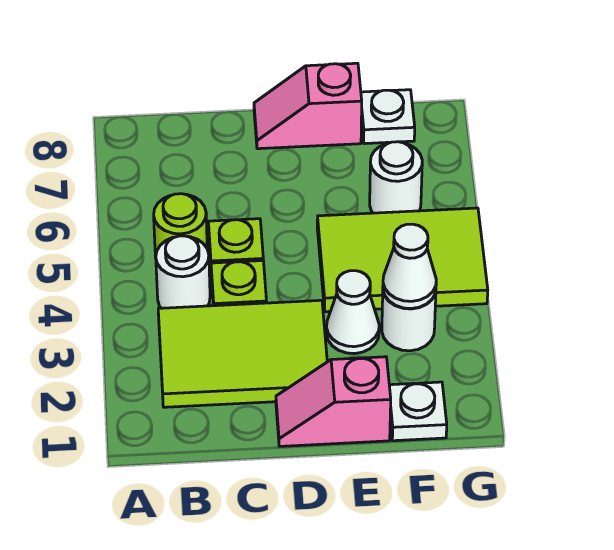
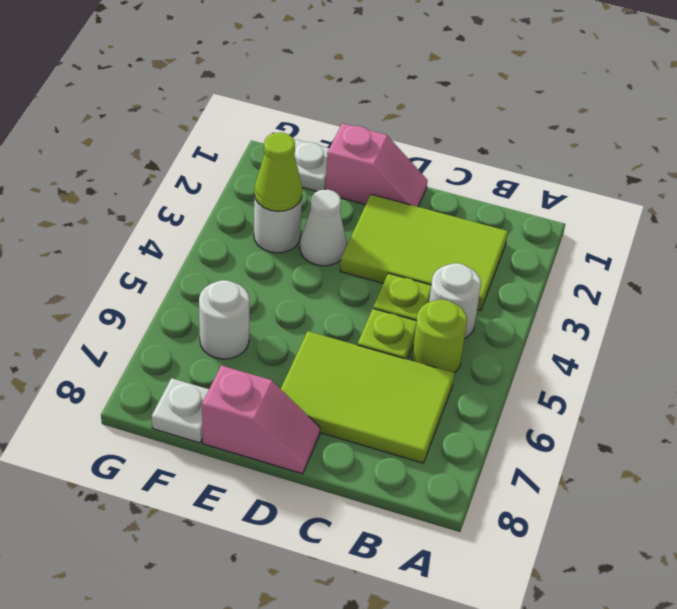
lime 2x3 tile [317,208,488,312] -> lime 2x3 tile moved to [281,331,455,463]
white 1x1 cone [383,224,436,309] -> lime 1x1 cone [254,133,302,211]

